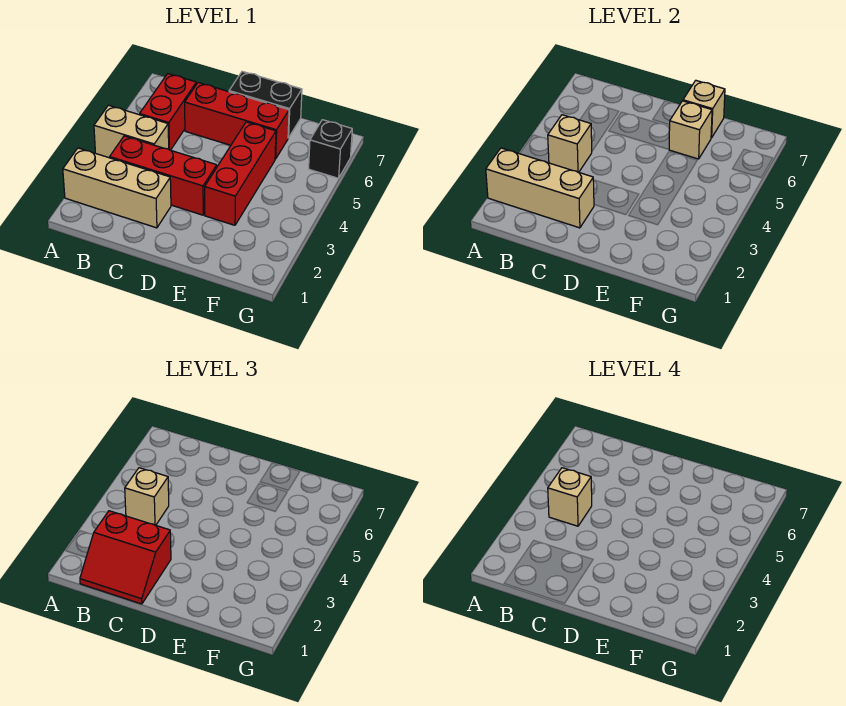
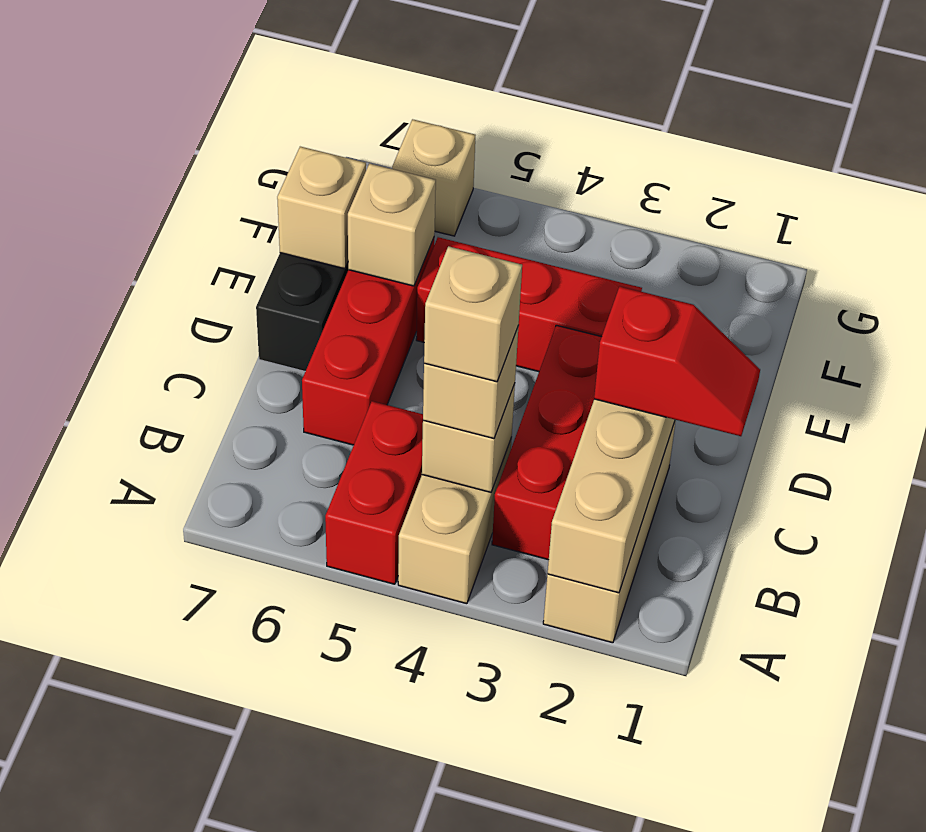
red 2x2 slope [80,511,171,604] -> red 1x2 slope [594,287,760,436]
red 1x2 brick [140,74,196,150] -> red 1x2 brick turned to [325,401,423,584]
black 1x1 brick [309,120,352,178] -> tan 1x1 brick [392,119,476,236]

